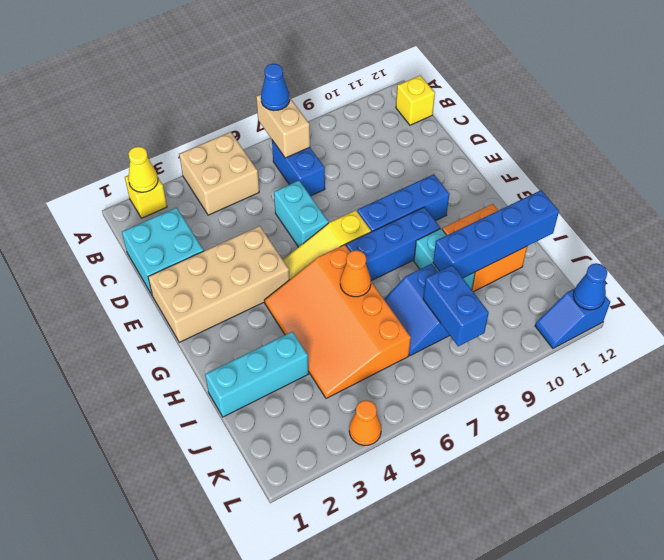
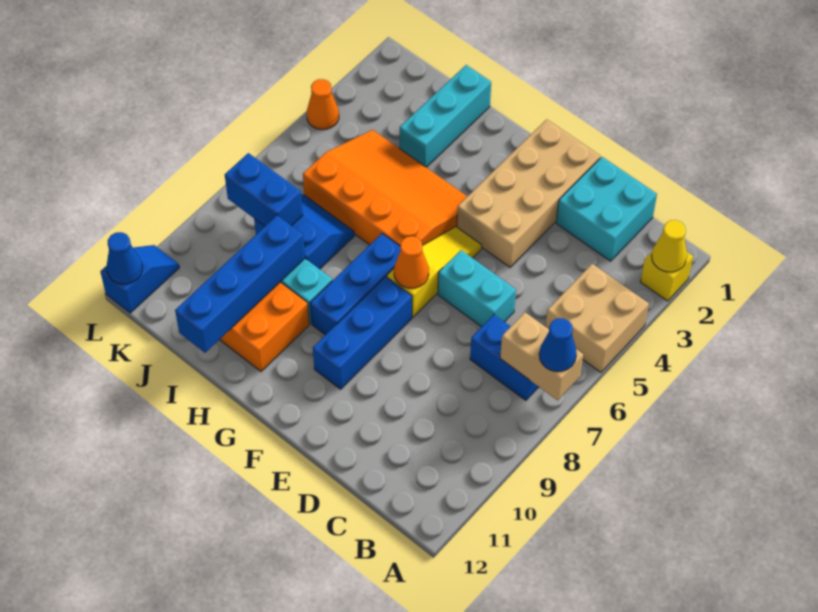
yellow 1x1 brick [396,75,435,125] -> none
orange 1x1 cone [340,250,371,297] -> orange 1x1 cone moved to [394,236,429,288]

